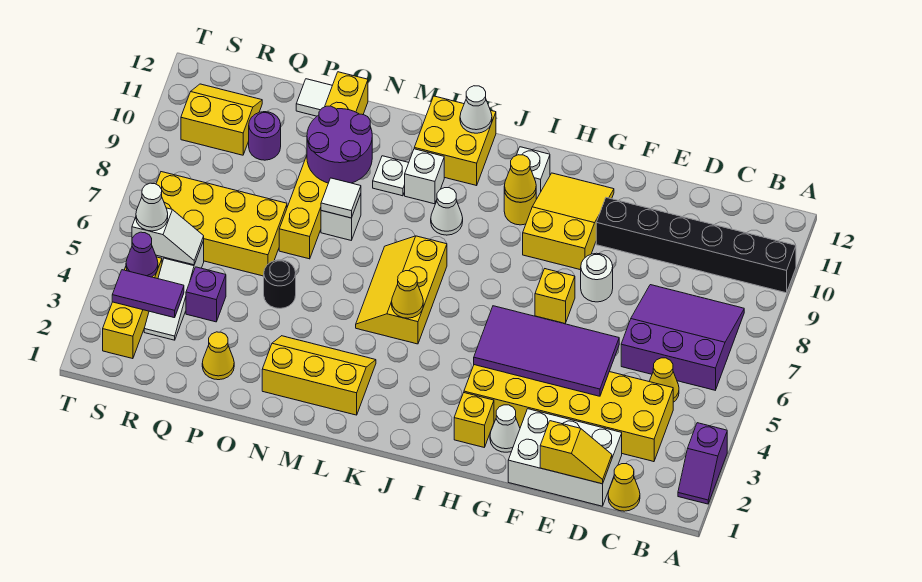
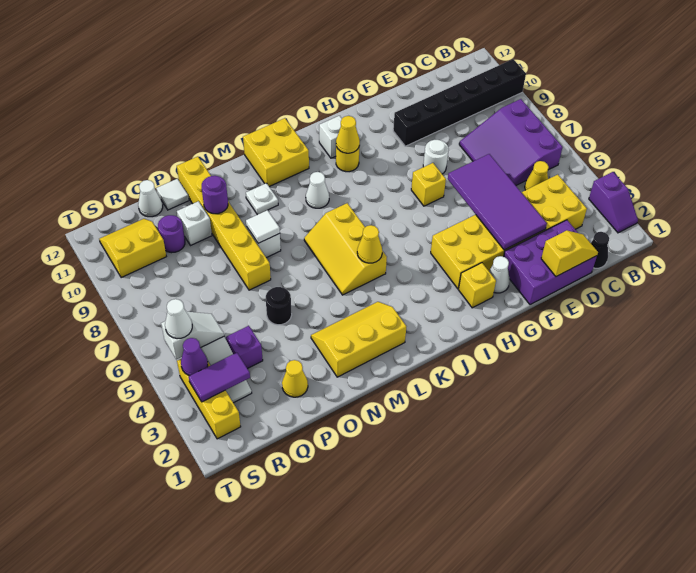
purple 3x3 slope [621,285,744,390] -> purple 3x3 slope turned to [459,99,563,185]
yellow 1x1 cone [608,464,640,511] -> black 1x1 cone [591,232,609,268]
white 2x3 brick [508,409,622,506] -> purple 2x3 brick [504,220,597,305]
purple 2x4 tile [474,306,619,396] -> purple 2x4 tile turned to [448,154,547,250]
yellow 2x3 slope [523,173,614,270] -> none
white 1x1 cone [460,86,492,133] -> white 1x1 cone moved to [138,180,163,217]
white 1x1 brick [405,149,444,204] -> white 1x1 brick moved to [177,201,212,246]
purple 2x2 round brick [307,106,372,183] -> purple 1x1 round brick [202,176,228,214]
yellow 2x4 brick [156,172,287,276] -> none

